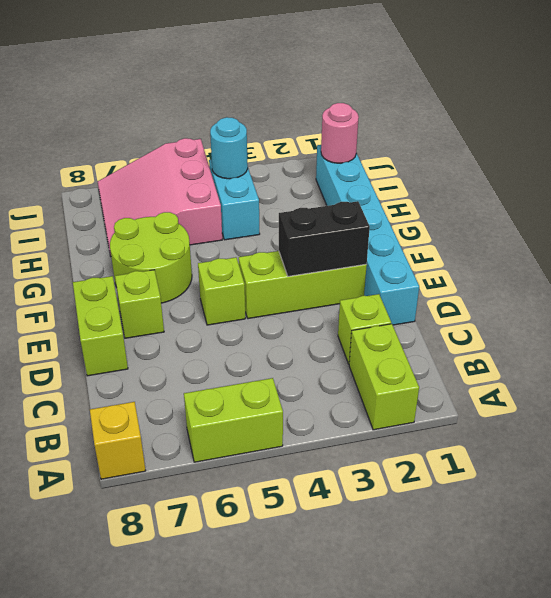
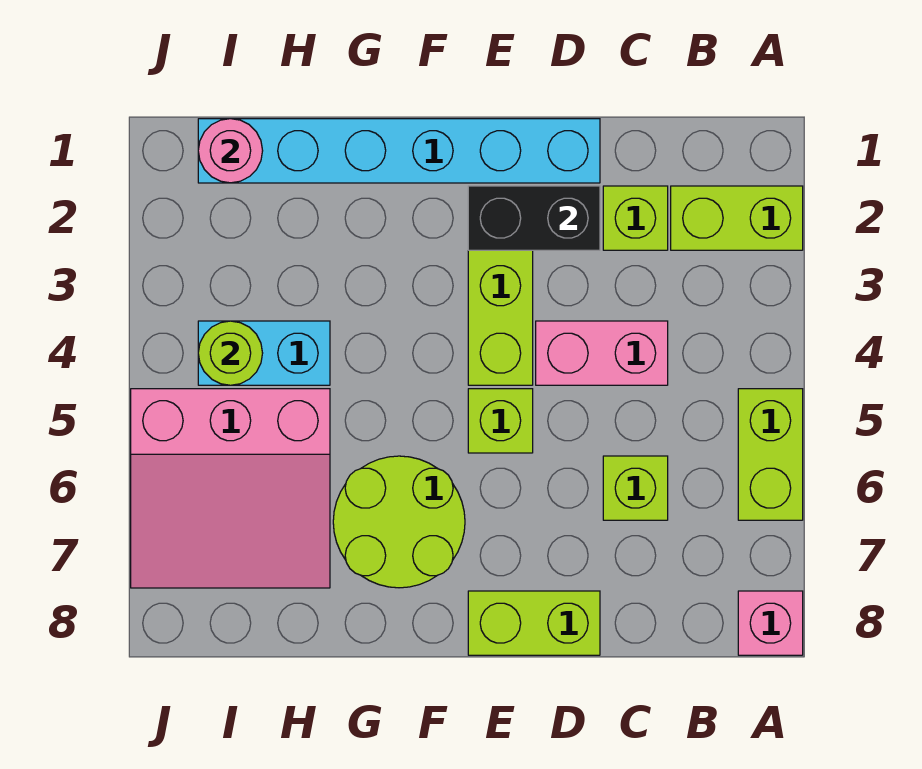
yellow 1x1 brick [90,402,146,479] -> pink 1x1 brick [738,591,803,655]
none -> pink 1x2 brick [536,321,668,385]
black 1x2 brick [279,201,370,276] -> black 1x2 brick turned to [468,186,600,250]
lime 1x1 brick [115,270,164,338] -> lime 1x1 brick moved to [603,456,668,520]
cyan 1x1 round brick [210,117,248,179] -> lime 1x1 round brick [198,321,263,385]

